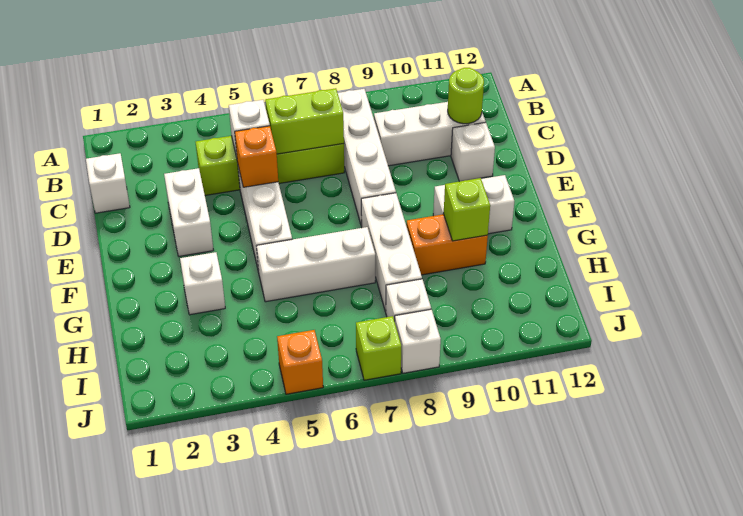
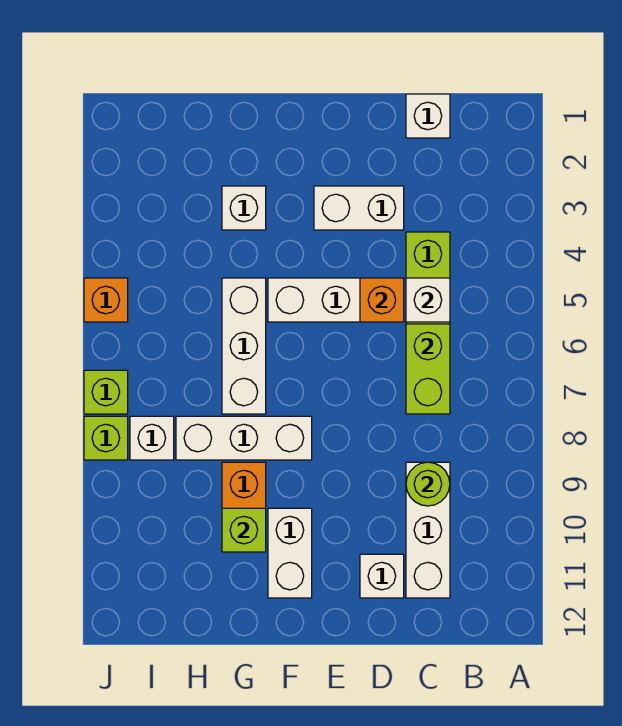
white 1x4 brick [338,89,396,226] -> none
lime 1x1 round brick [448,68,484,124] -> lime 1x1 round brick moved to [406,462,450,506]
white 1x1 brick [395,309,441,373] -> lime 1x1 brick [84,416,128,460]

